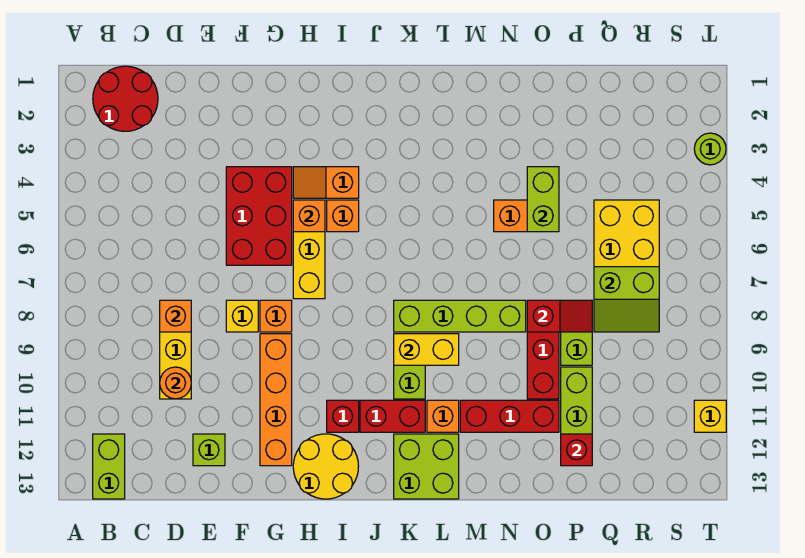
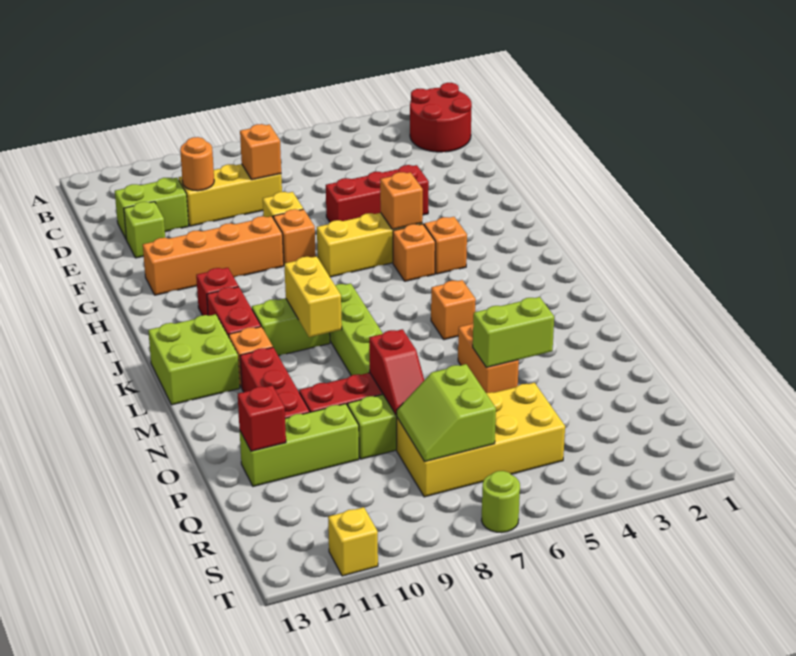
lime 1x2 brick [93,434,125,499] -> lime 1x2 brick moved to [115,178,189,240]
red 2x3 brick [226,167,292,265] -> red 1x3 brick [326,165,429,222]
yellow 2x2 round brick [293,434,359,499] -> none
none -> orange 1x1 brick [431,280,476,340]
lime 1x1 round brick [694,133,726,165] -> lime 1x1 round brick moved to [481,471,520,533]

